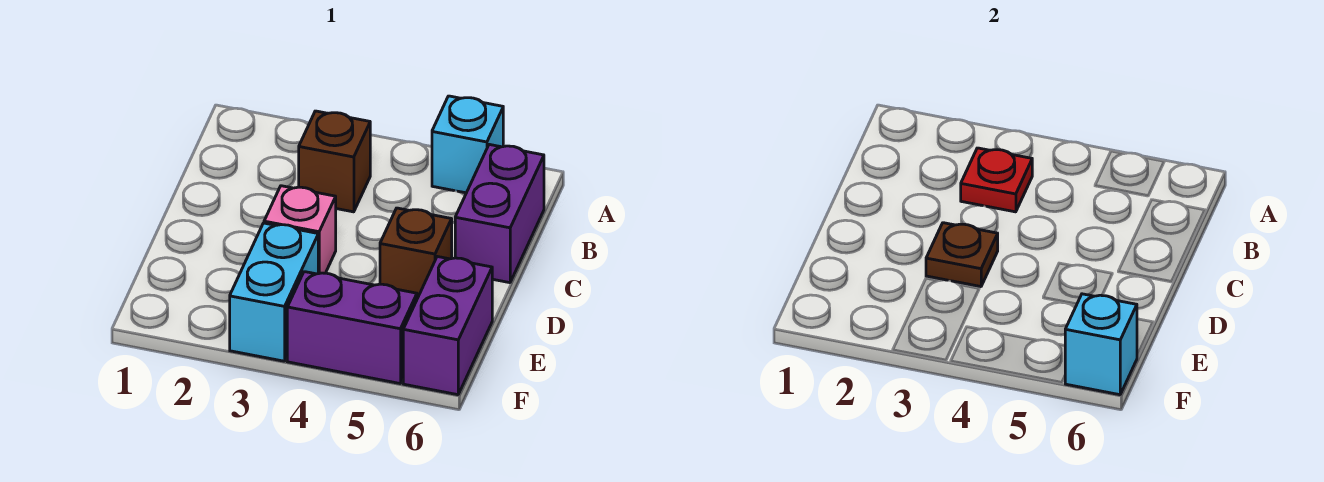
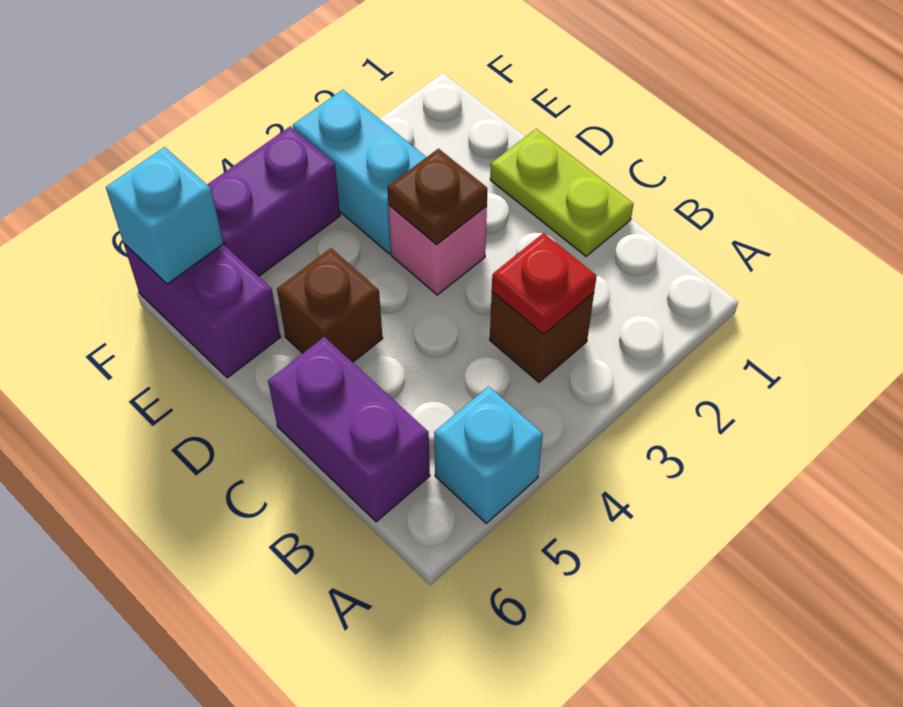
none -> lime 1x2 plate [490,129,633,256]

